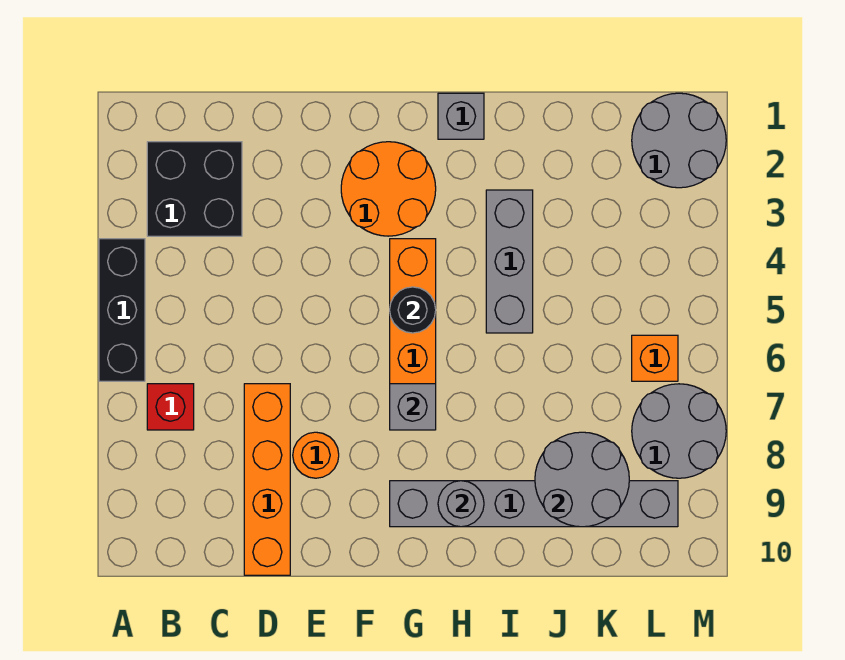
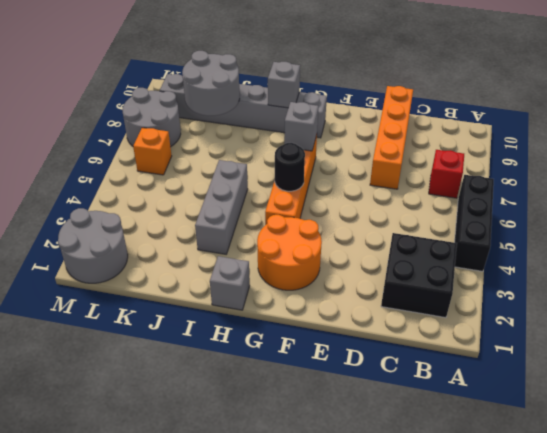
orange 1x1 round brick [293,432,339,478] -> none
grey 1x1 round brick [438,481,484,527] -> grey 1x1 brick [268,62,300,108]

